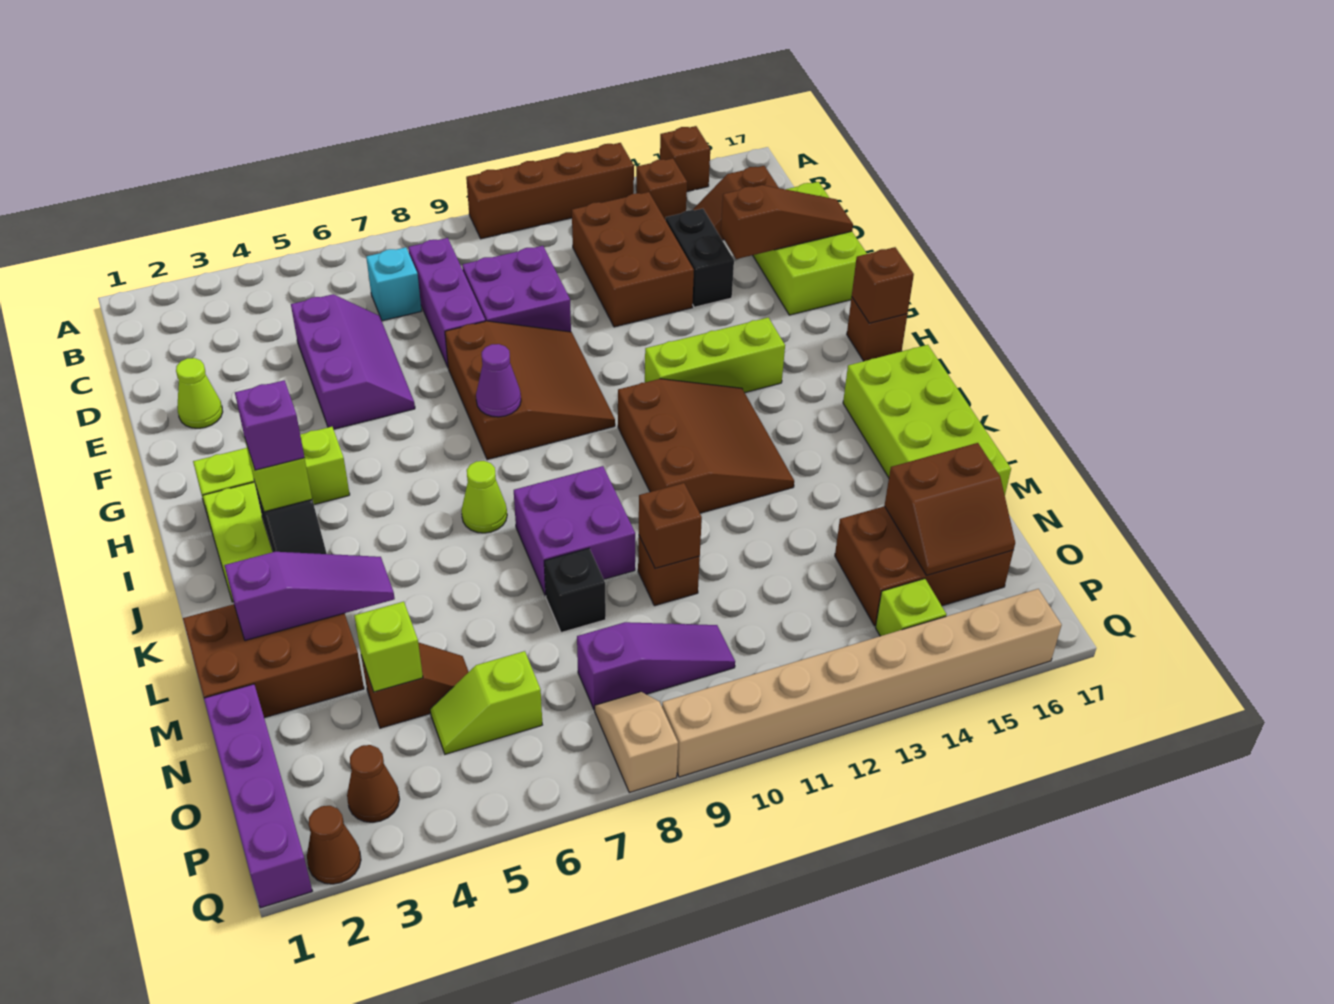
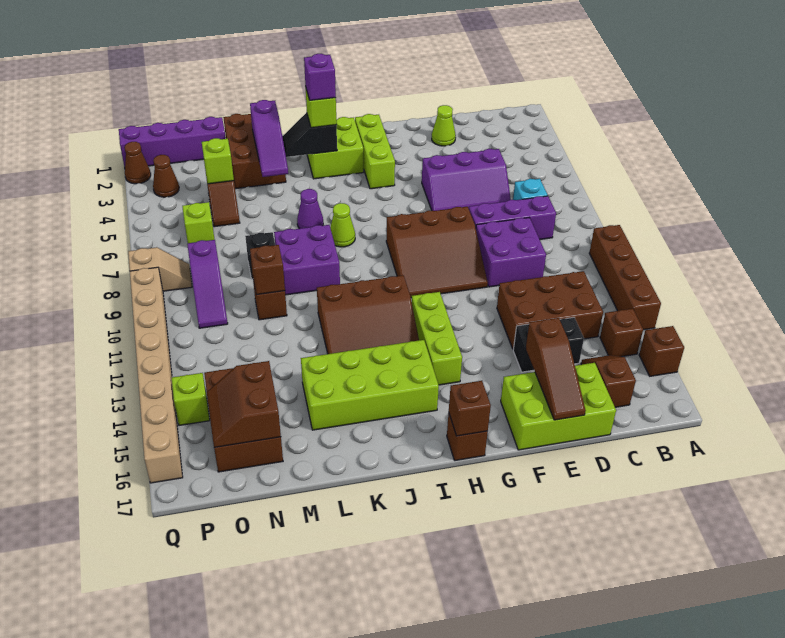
purple 1x1 cone [476,344,521,417] -> purple 1x1 cone moved to [297,189,323,229]
lime 2x4 brick [843,345,1011,495] -> lime 2x4 brick moved to [301,340,439,430]

